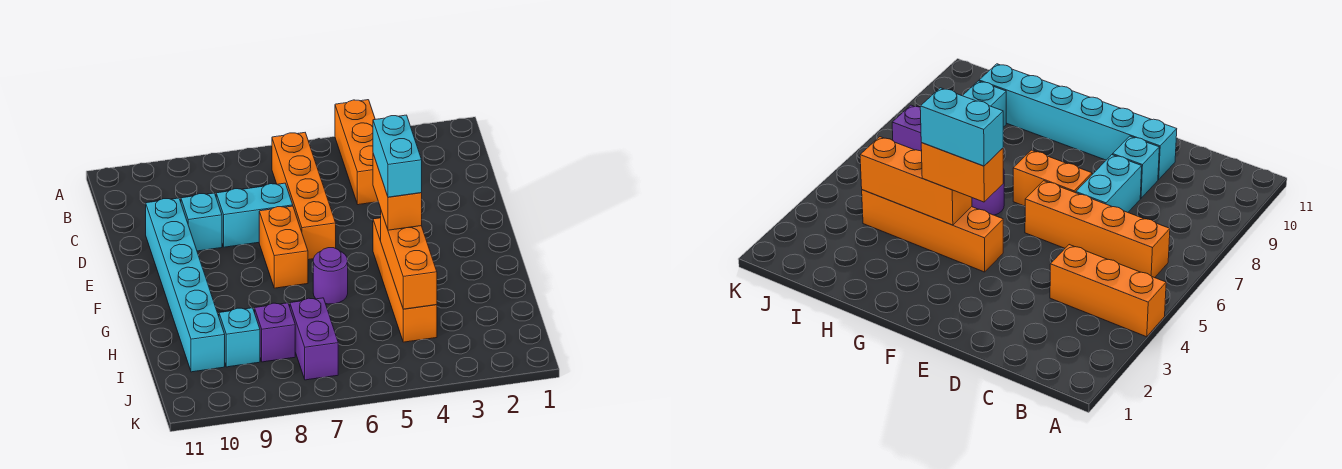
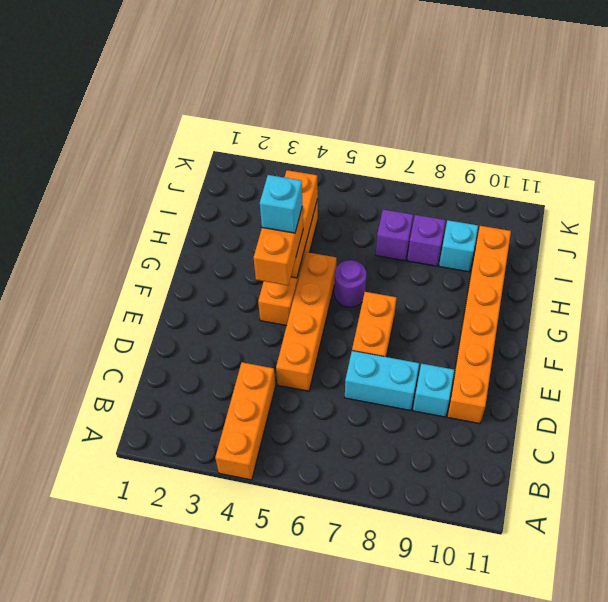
orange 1x4 brick [272,133,336,260] -> orange 1x4 brick moved to [276,252,336,391]
cyan 1x6 brick [146,198,225,372] -> orange 1x6 brick [447,226,511,424]
cyan 1x2 brick [373,115,422,197] -> cyan 1x1 brick [260,175,302,233]
purple 1x2 brick [290,298,338,380] -> purple 1x1 brick [376,210,413,261]

